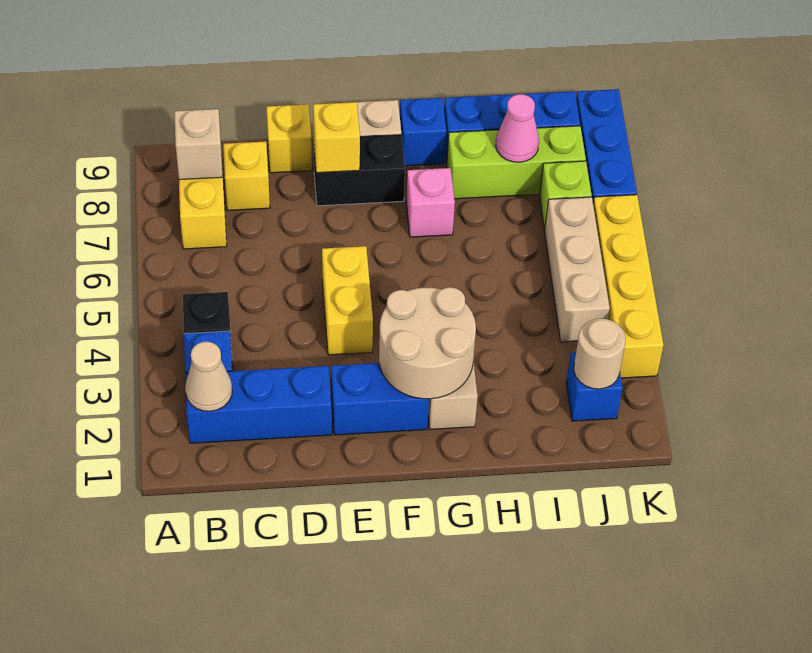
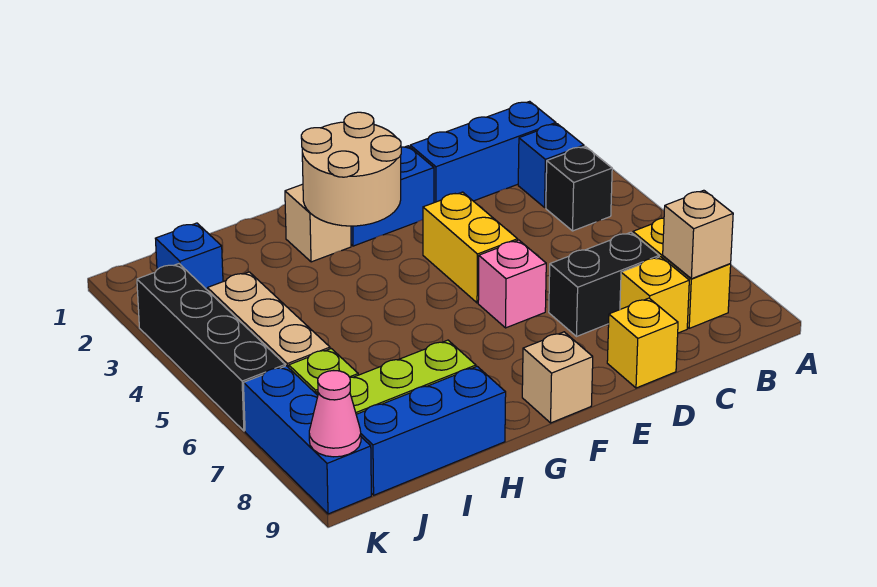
tan 1x1 cone [185,342,232,411] -> none
black 1x2 brick [314,135,405,206] -> black 1x2 brick moved to [549,232,659,337]
yellow 1x1 brick [313,102,360,173] -> none
pink 1x1 brick [406,168,455,237] -> pink 1x1 brick moved to [478,240,546,328]
blue 1x1 brick [400,98,446,166] -> none
pink 1x1 cone [496,94,539,162] -> pink 1x1 cone moved to [309,371,361,457]
tan 1x1 round brick [574,318,625,389] -> none
yellow 1x4 brick [593,195,663,378] -> black 1x4 brick [137,264,285,431]

